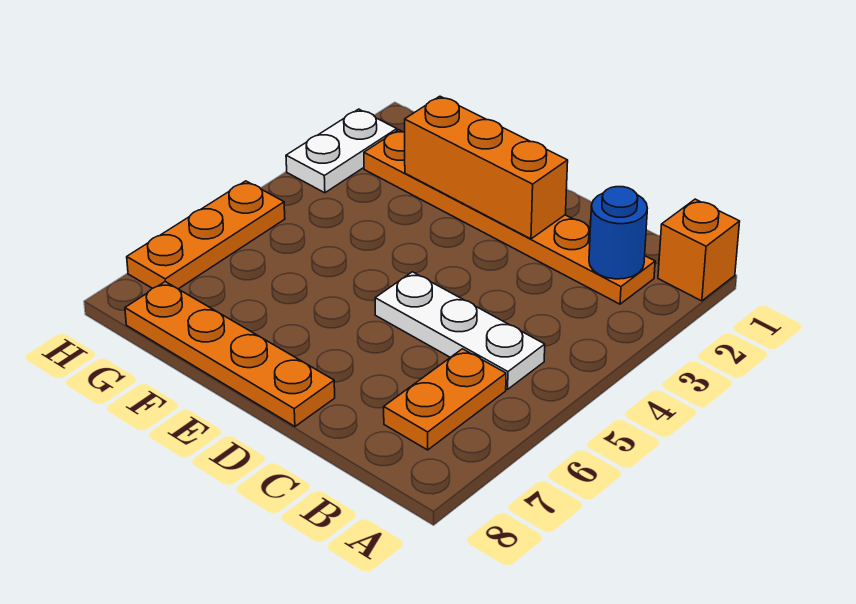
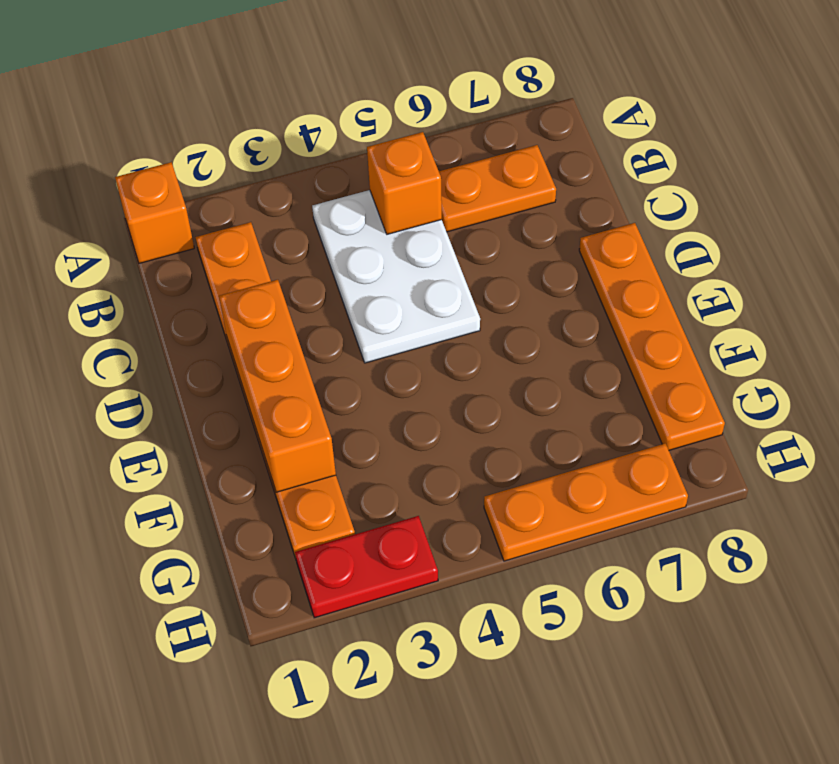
blue 1x1 round brick [589,187,647,279] -> none
white 1x3 plate [375,272,545,389] -> white 2x3 plate [312,190,480,363]
none -> orange 1x1 brick [367,132,442,234]
white 1x2 plate [286,109,397,193] -> red 1x2 plate [295,516,438,618]

